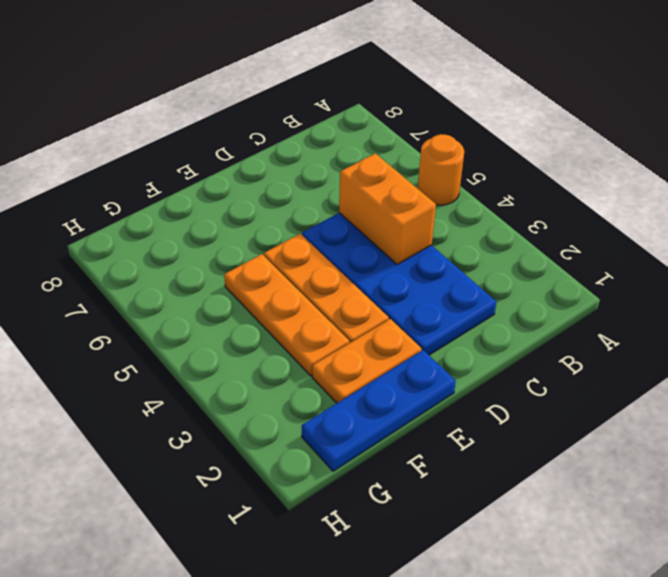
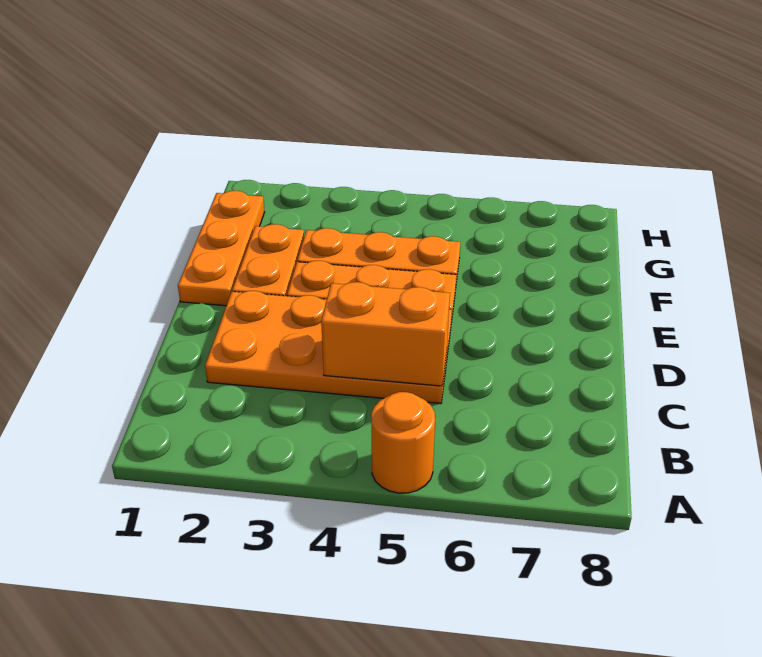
blue 2x4 plate [302,213,497,355] -> orange 2x4 plate [205,291,452,404]
blue 1x3 plate [302,350,456,471] -> orange 1x3 plate [178,191,264,306]

